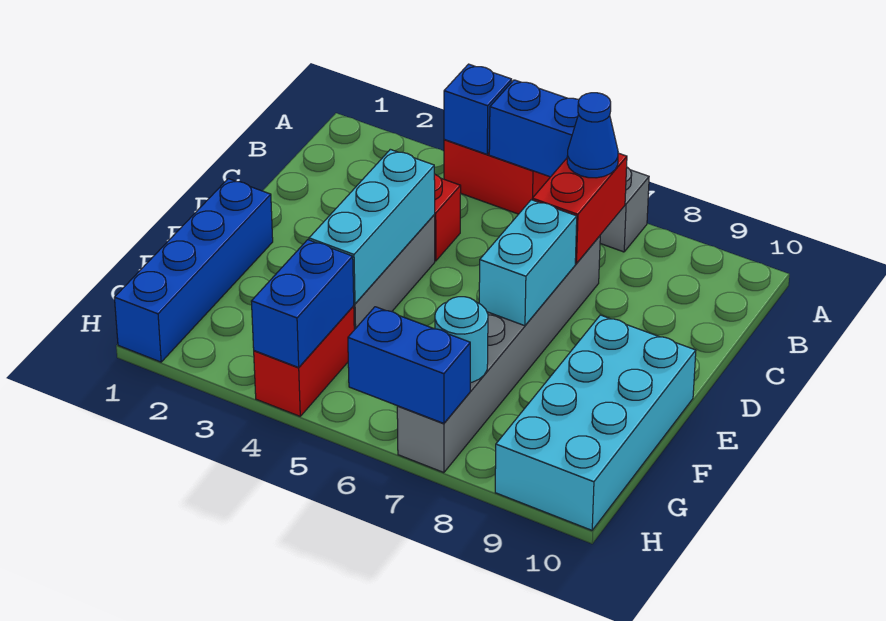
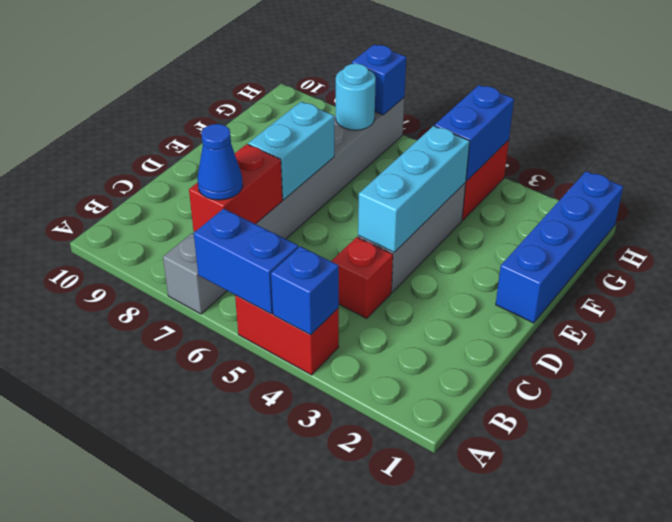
cyan 2x4 brick [495,315,696,530] -> none
blue 1x2 brick [348,307,470,423] -> blue 1x1 brick [352,44,406,115]

